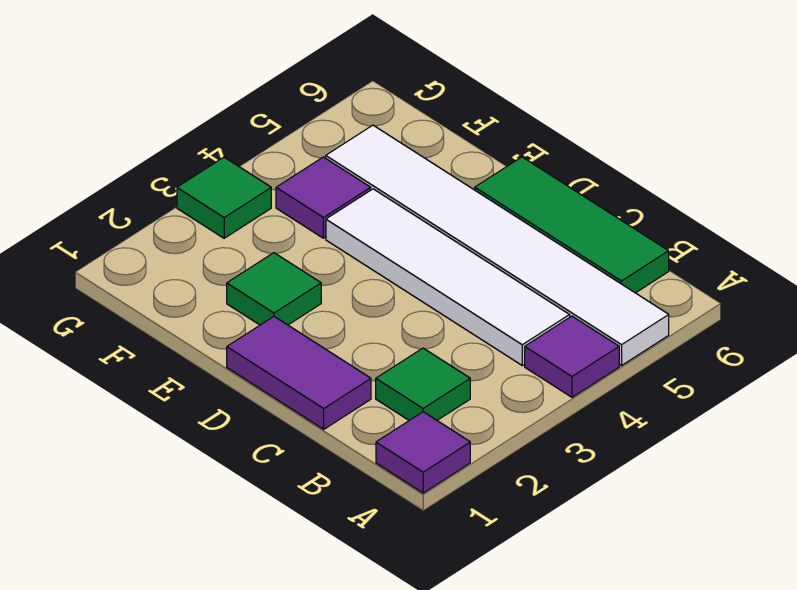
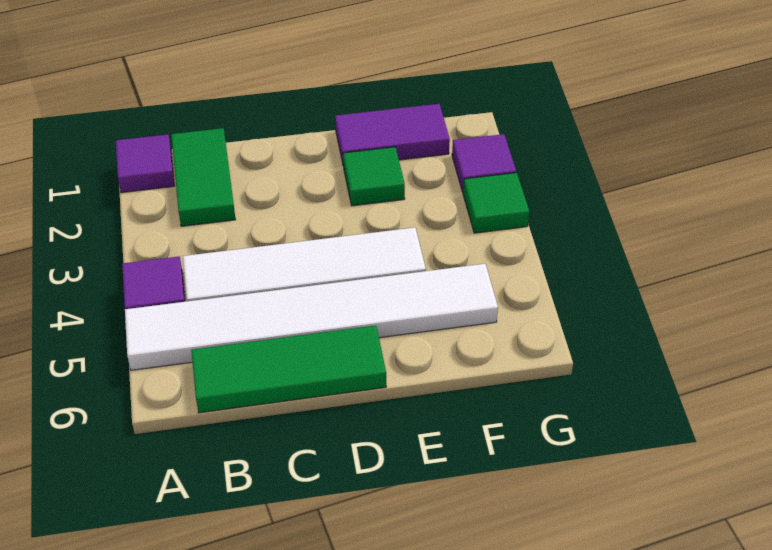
green 1x1 tile [376,348,470,420] -> green 1x2 tile [171,128,236,226]
purple 1x2 tile [227,317,371,429] -> purple 1x2 tile moved to [335,104,450,166]
purple 1x1 tile [276,157,371,238] -> purple 1x1 tile moved to [452,134,516,192]

